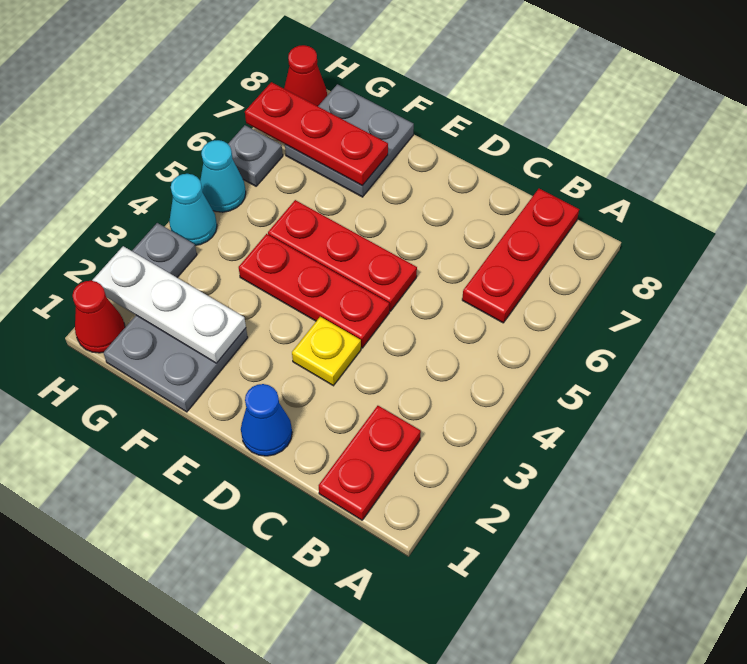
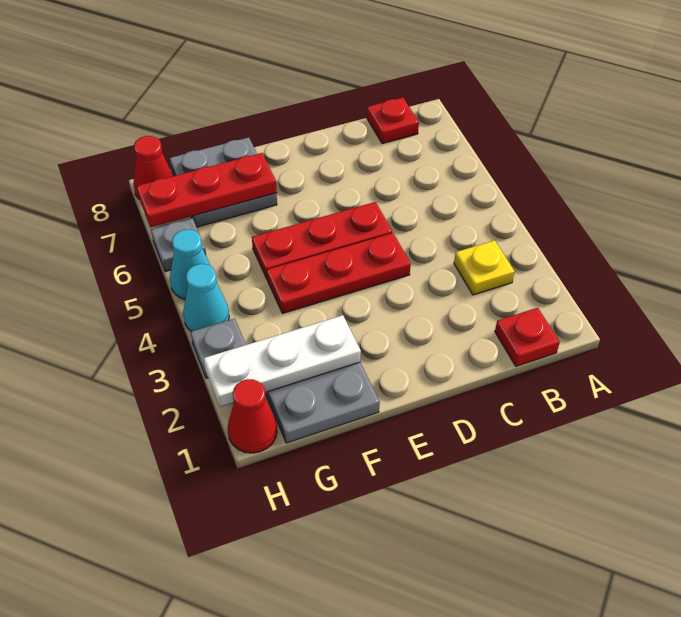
red 1x2 plate [319,406,421,520] -> red 1x1 plate [495,308,560,366]
red 1x3 plate [462,189,579,323] -> red 1x1 plate [367,98,419,144]
blue 1x1 cone [241,384,292,456] -> none
yellow 1x1 plate [292,317,361,386] -> yellow 1x1 plate moved to [454,240,515,295]

